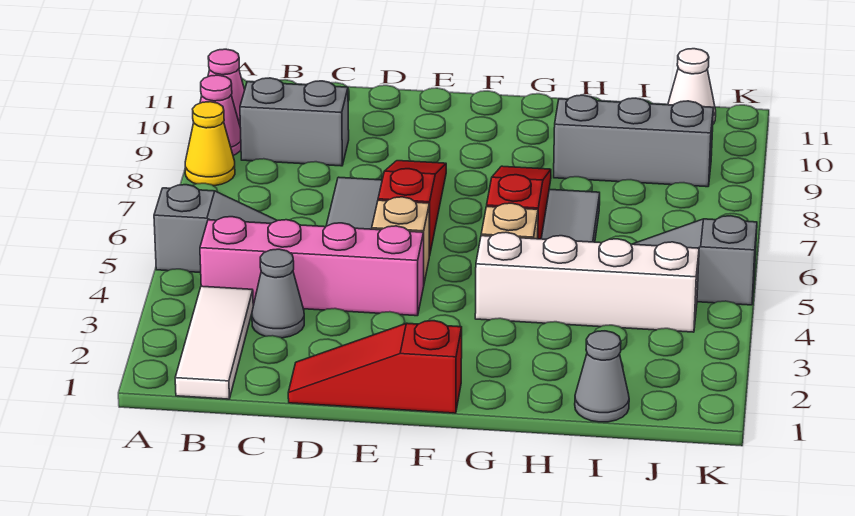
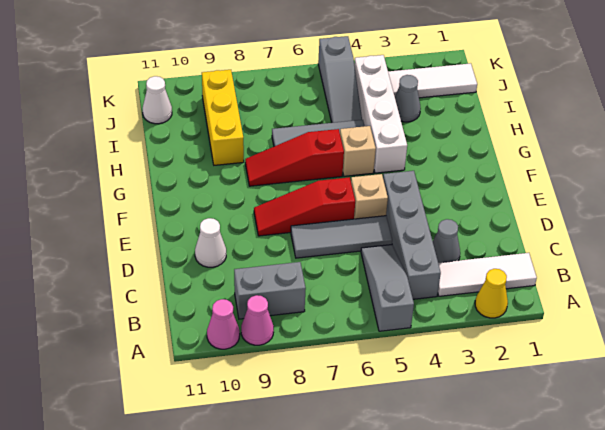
yellow 1x1 cone [185,102,235,186] -> yellow 1x1 cone moved to [475,269,508,318]
pink 1x4 brick [200,217,424,316] -> grey 1x4 brick [383,171,441,299]
grey 1x2 brick [240,78,349,166] -> grey 1x2 brick turned to [234,262,306,319]
red 1x3 slope [288,321,462,413] -> none
none -> white 1x1 cone [195,218,226,267]
grey 1x3 brick [554,95,713,187] -> yellow 1x3 brick [202,70,244,165]
grey 1x1 cone [575,331,629,422] -> grey 1x1 cone moved to [395,75,421,122]
none -> white 1x3 tile [388,63,477,98]

